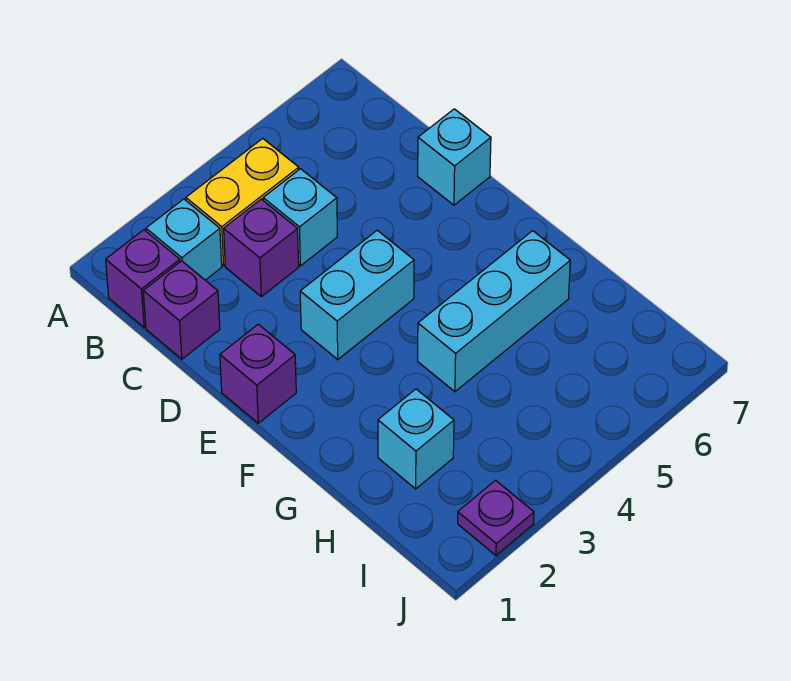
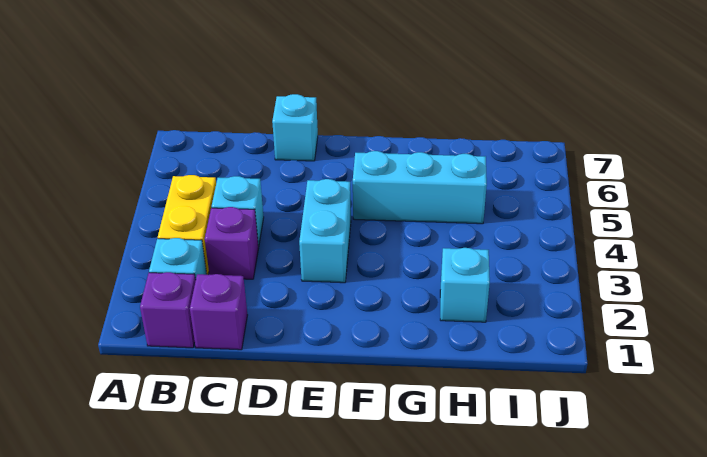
purple 1x1 brick [220,324,296,423] -> none
cyan 1x3 brick [418,231,570,392] -> cyan 1x3 brick turned to [353,151,487,224]
purple 1x1 plate [458,480,534,555] -> none

